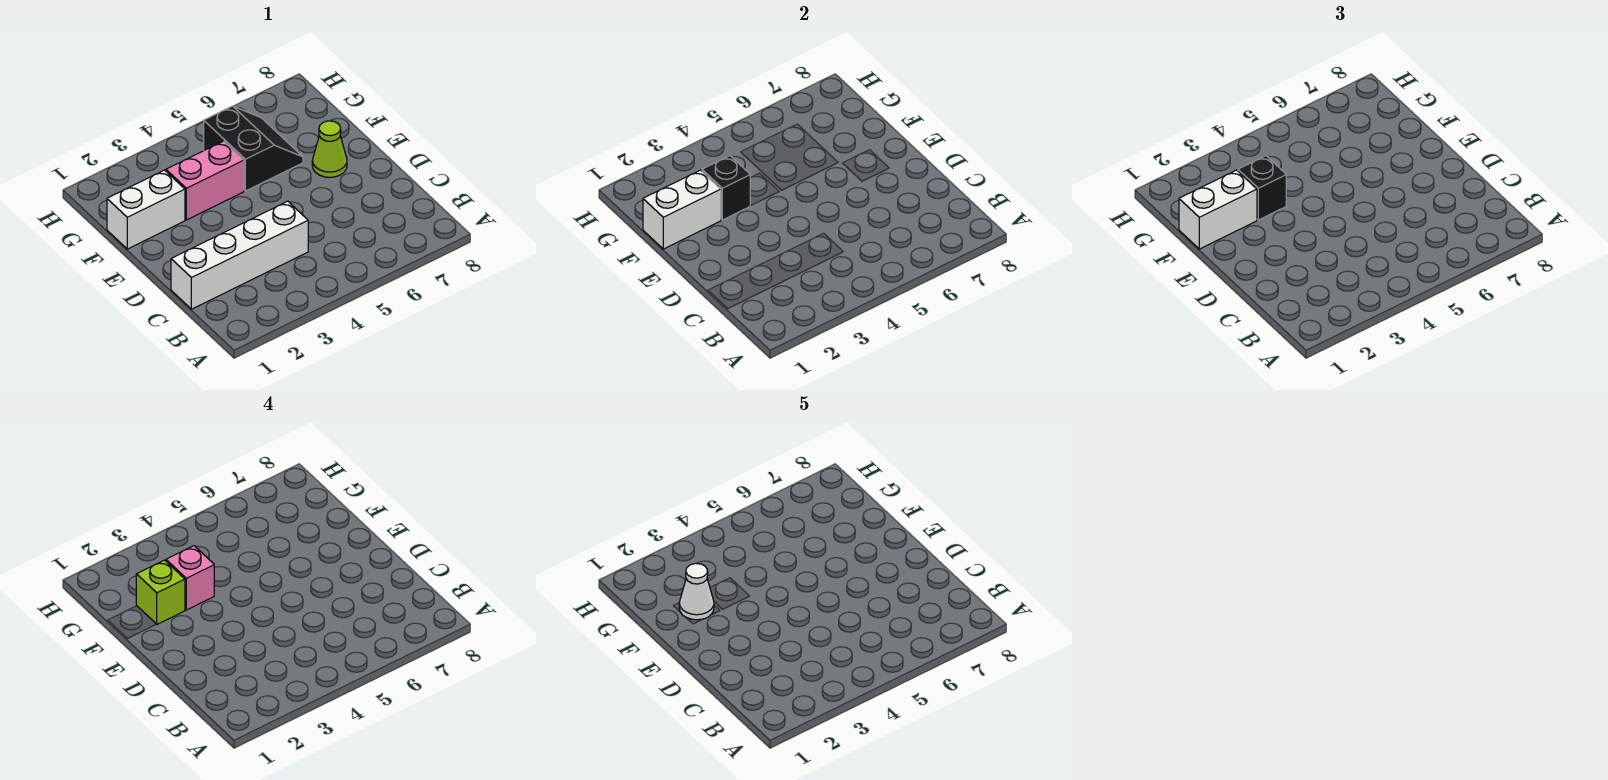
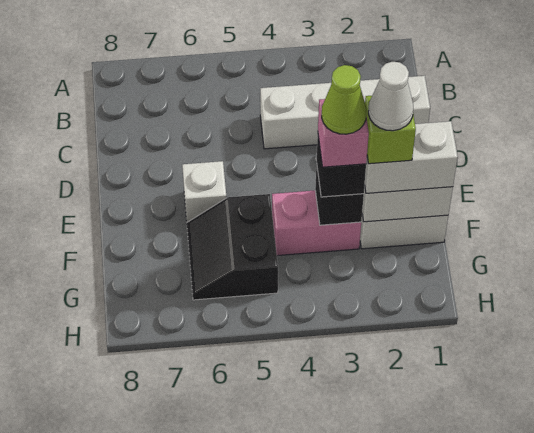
none -> white 1x1 brick [182,161,226,222]
lime 1x1 cone [312,121,347,177] -> lime 1x1 cone moved to [322,65,367,134]

